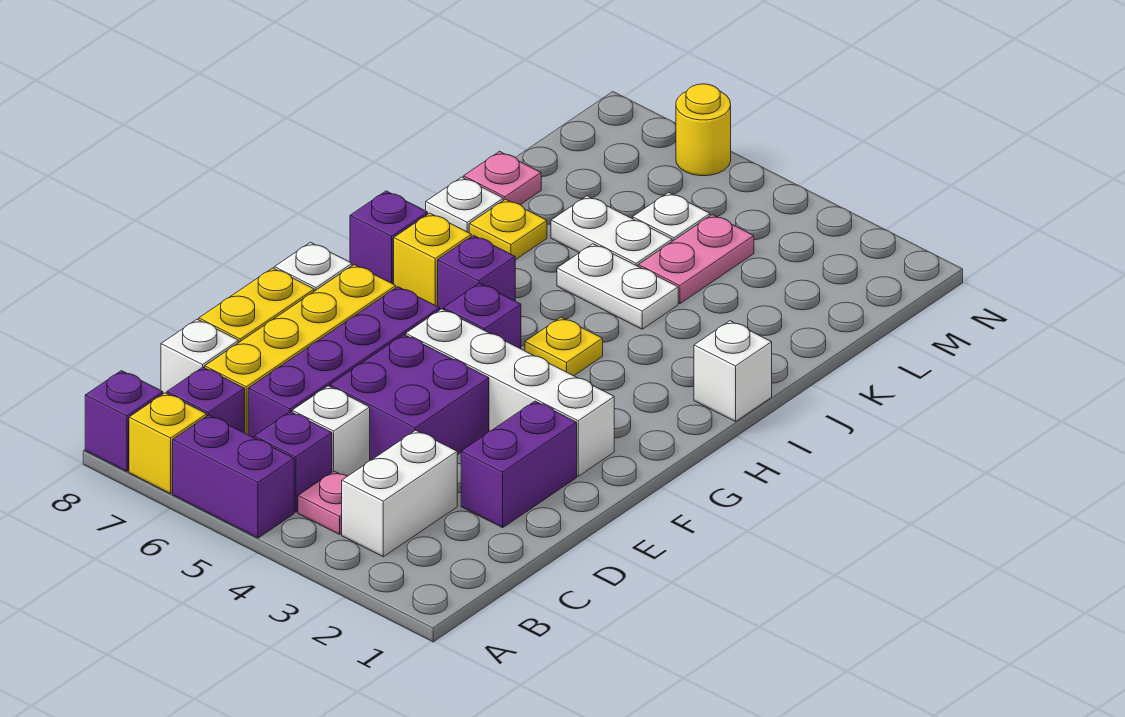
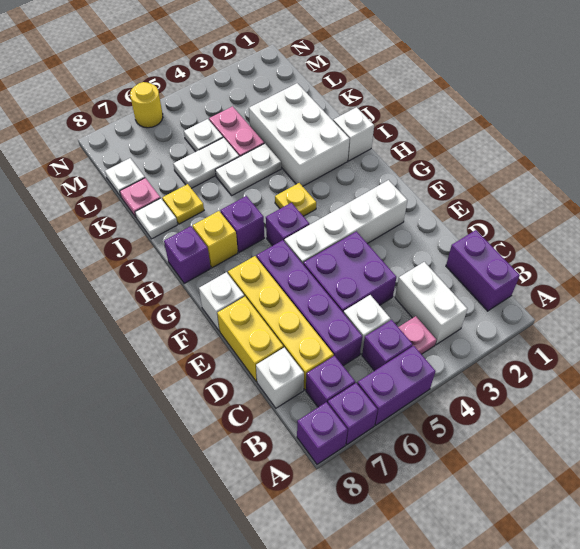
yellow 1x1 brick [129,393,207,494] -> purple 1x1 brick [328,383,377,445]
purple 1x2 brick [461,401,577,528] -> purple 1x2 brick moved to [446,230,520,311]
none -> white 2x3 brick [249,83,349,186]
none -> white 1x1 plate [105,158,145,197]

